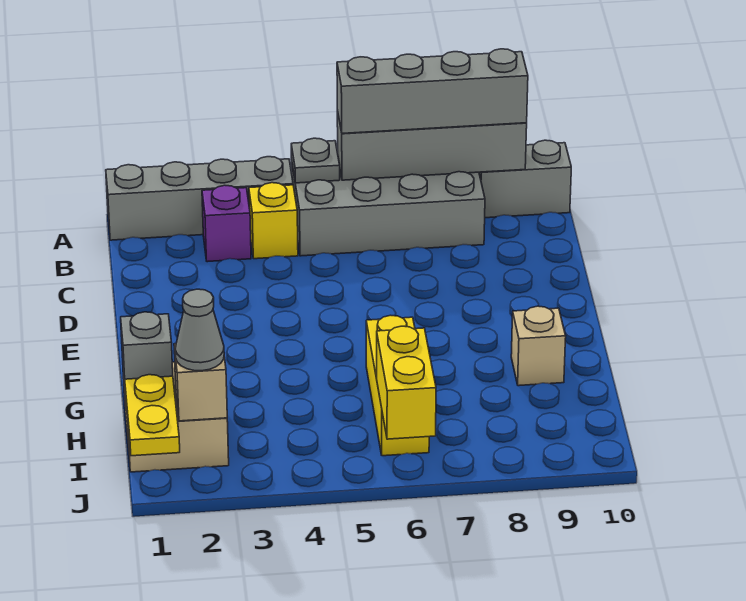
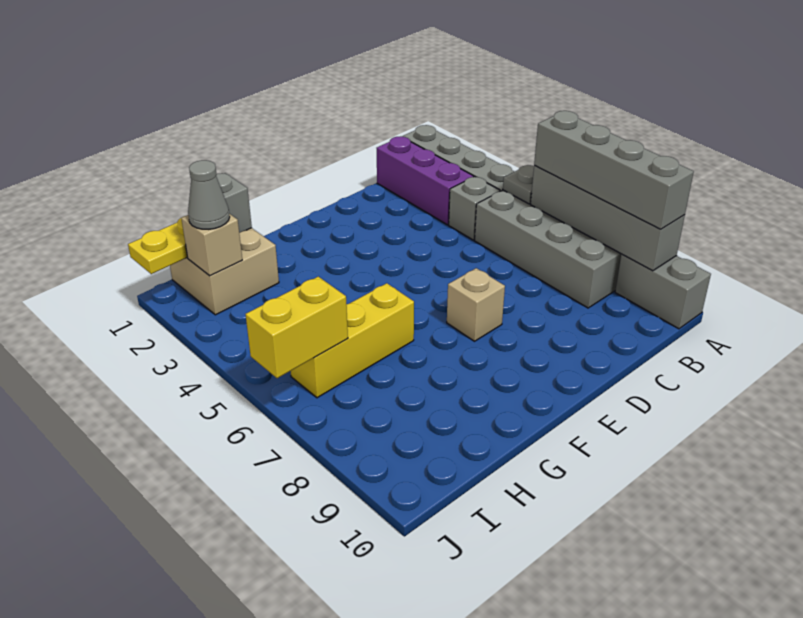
purple 1x1 brick [202,185,251,262] -> purple 1x3 brick [377,136,474,225]
yellow 1x1 brick [249,183,298,259] -> grey 1x1 brick [449,177,500,240]
tan 1x1 brick [511,306,566,386] -> tan 1x1 brick moved to [447,268,505,341]

